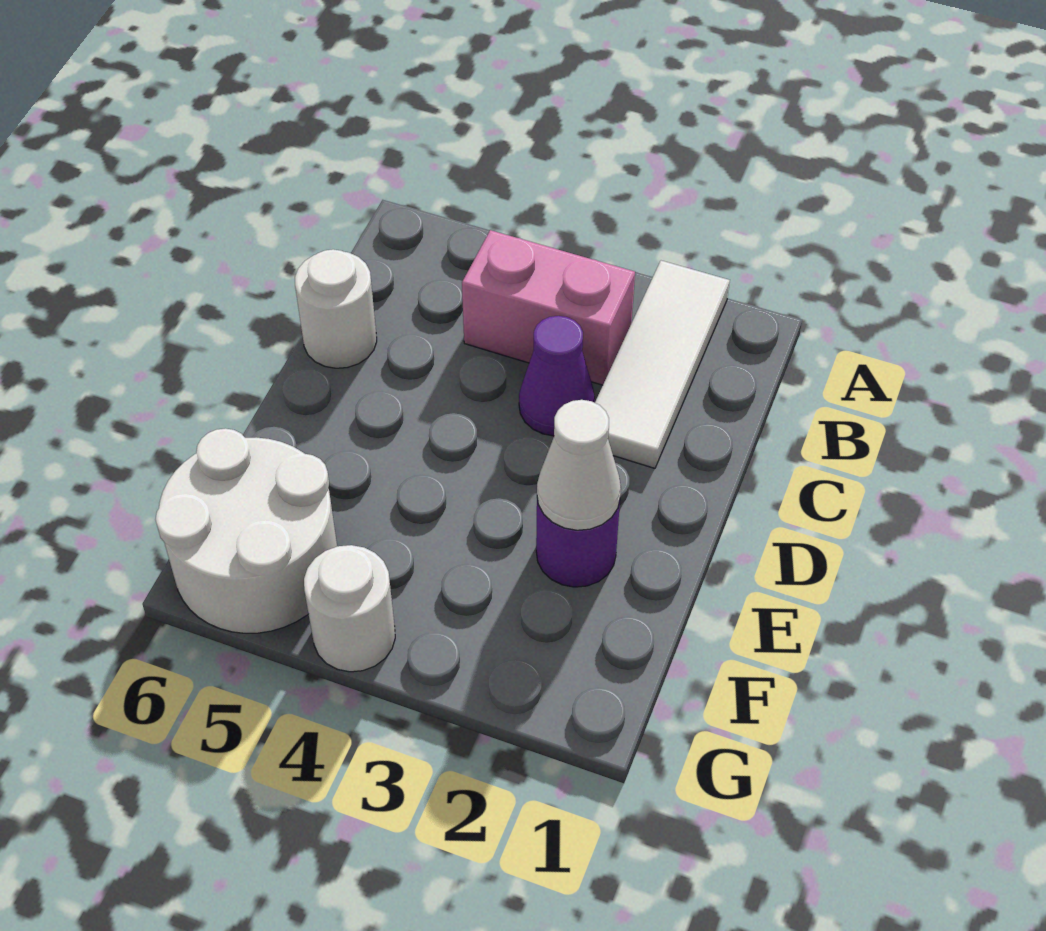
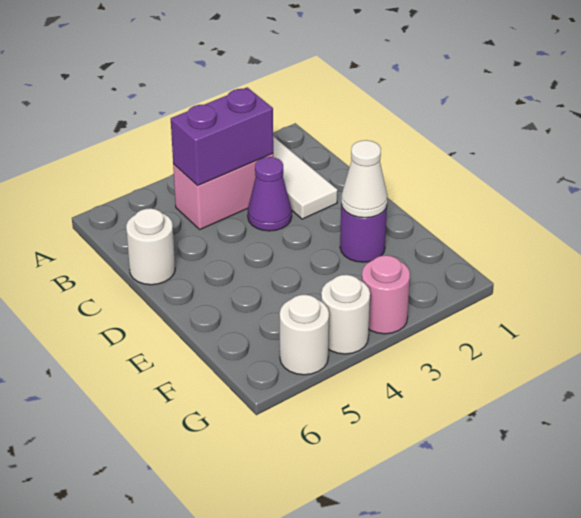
none -> purple 1x2 brick [171,87,273,186]
white 2x2 round brick [155,428,337,633] -> white 1x1 round brick [280,295,329,375]
none -> pink 1x1 round brick [362,255,410,334]

